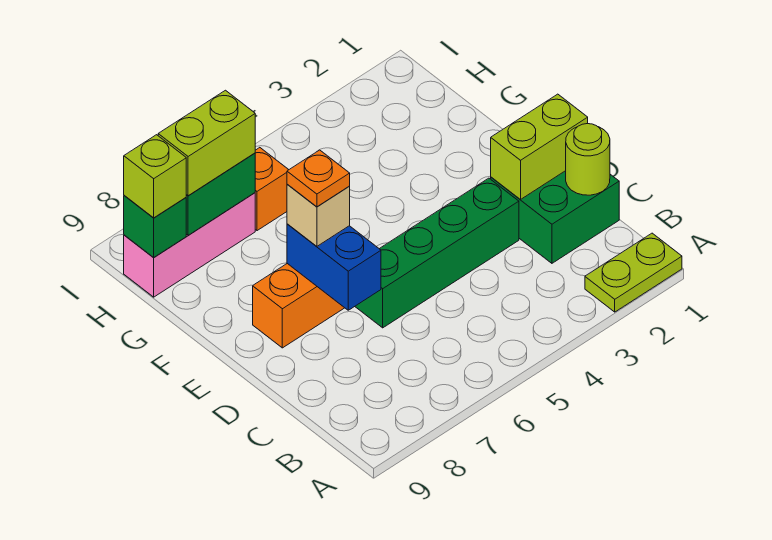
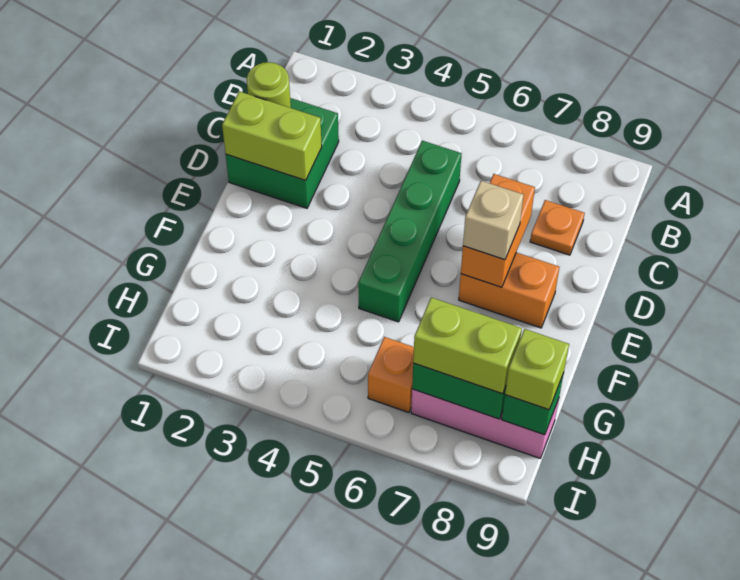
lime 1x2 plate [585,233,682,312] -> none
green 1x4 brick [355,178,519,328] -> green 1x4 brick turned to [358,141,461,322]
blue 1x2 brick [287,224,381,310] -> orange 1x2 brick [461,174,535,287]
orange 1x1 plate [287,150,350,207] -> orange 1x1 plate moved to [530,200,585,255]

